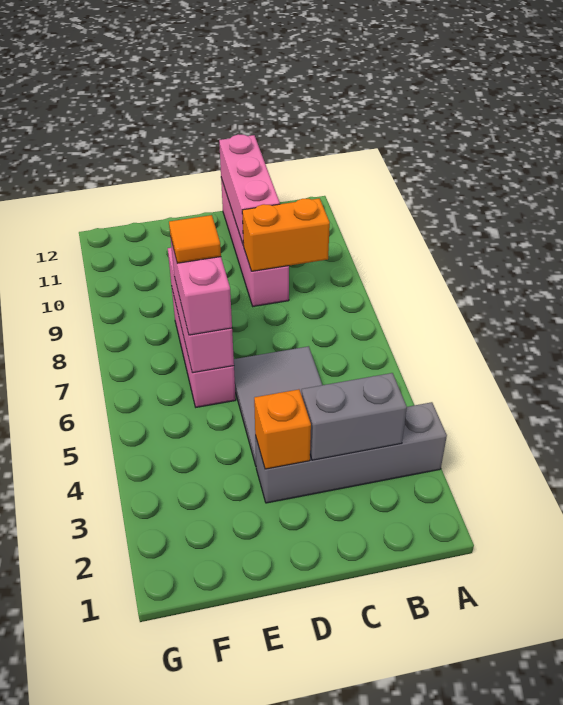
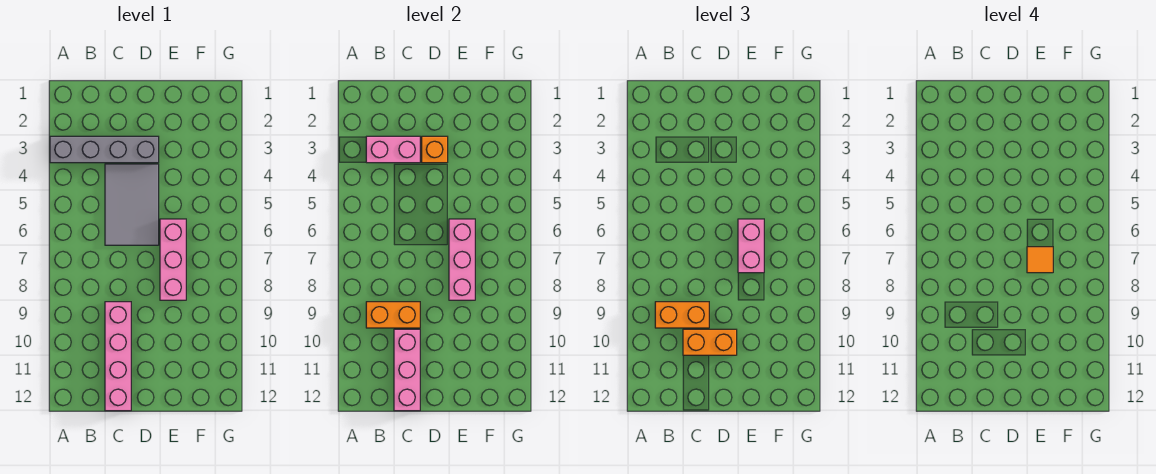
grey 1x2 brick [302,373,407,460] -> pink 1x2 brick [366,136,420,163]
none -> orange 1x2 brick [655,302,709,328]
none -> orange 1x2 brick [683,329,737,355]

